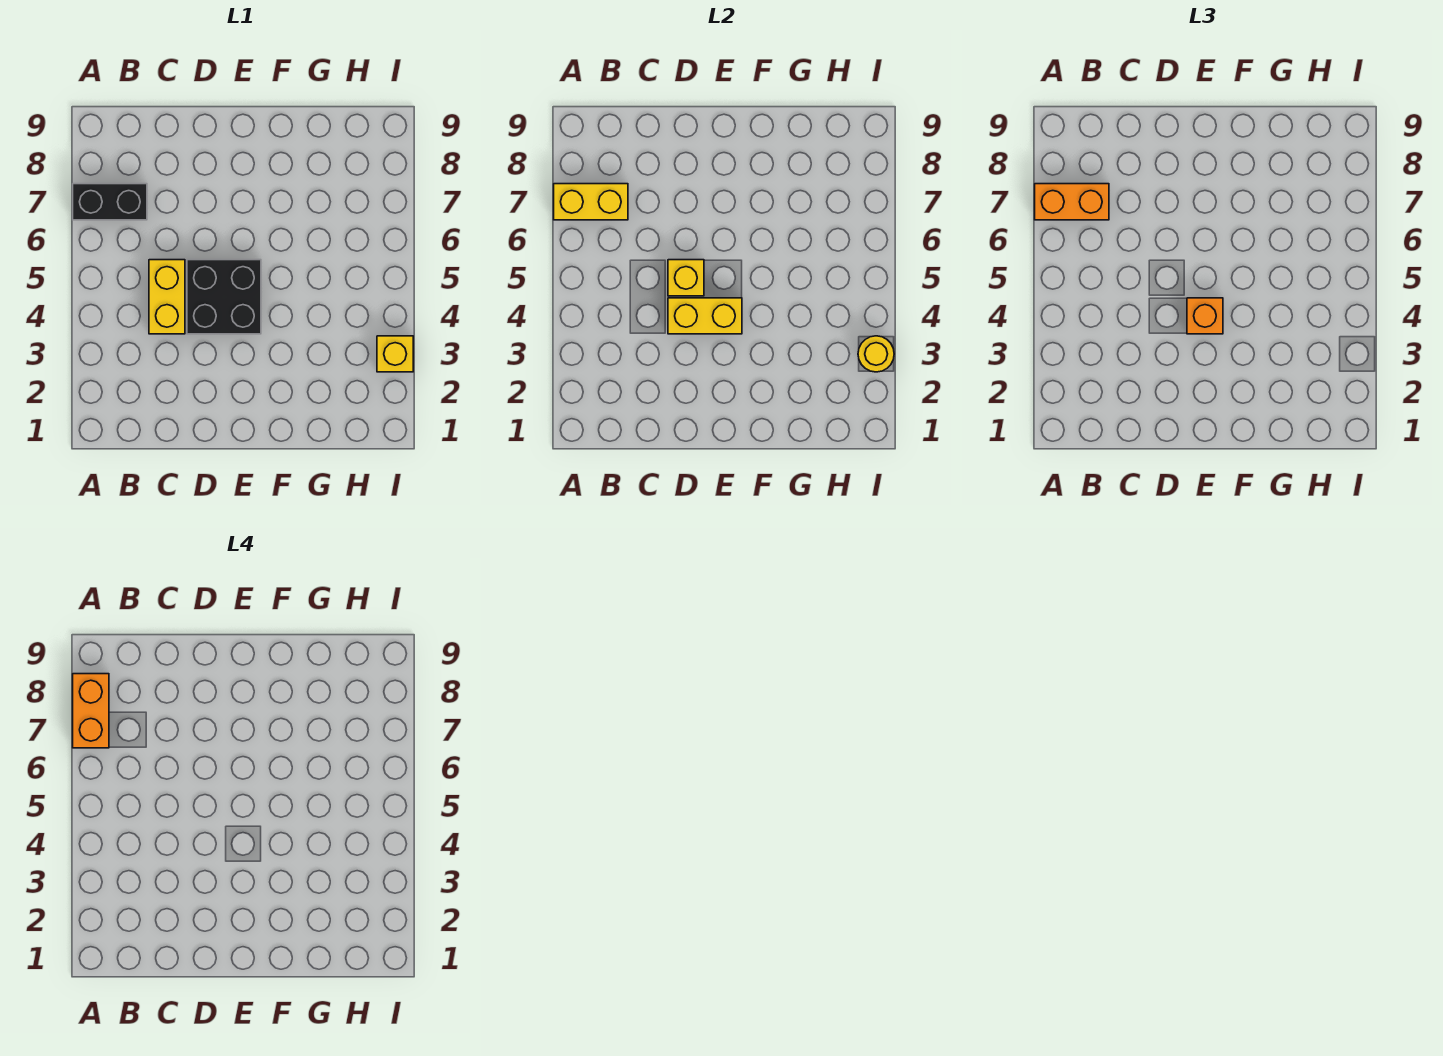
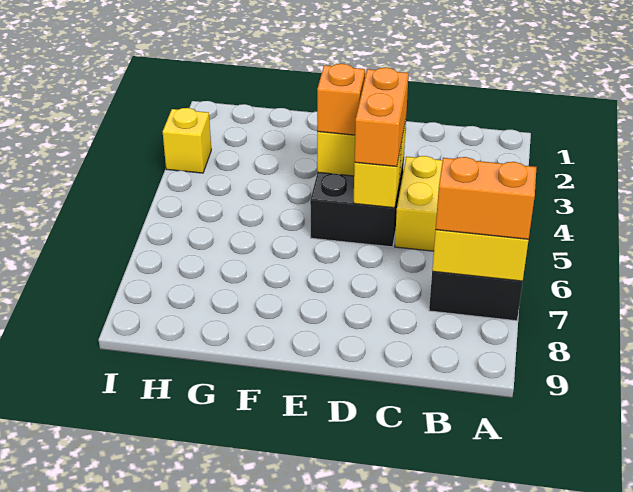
orange 1x2 brick [73,674,109,748] -> orange 1x2 brick moved to [354,68,409,167]
yellow 1x1 round brick [858,336,894,372] -> none

